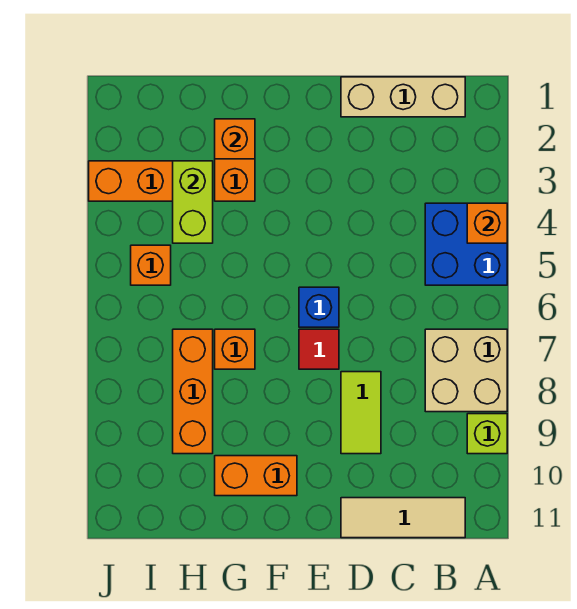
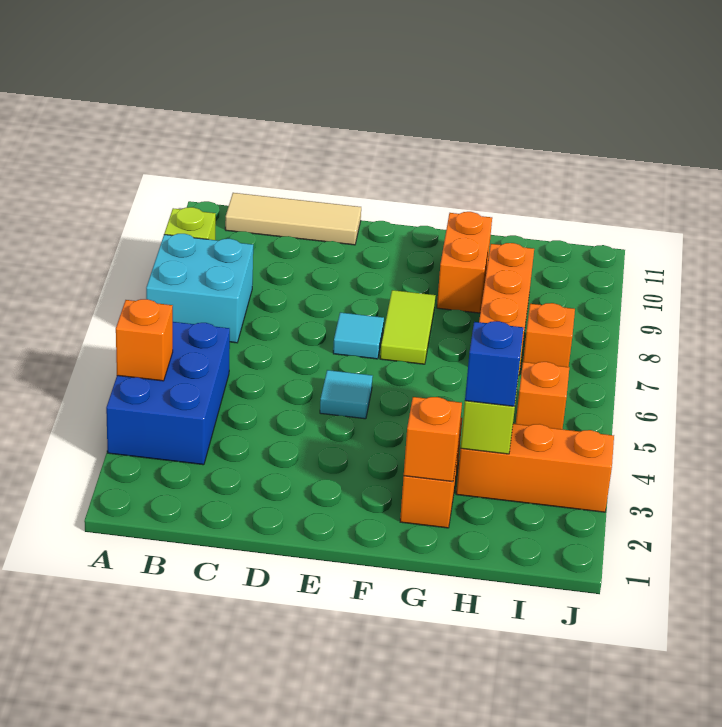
blue 2x2 brick [425,203,507,285] -> blue 2x3 brick [106,322,230,465]
tan 2x2 brick [425,329,507,412] -> cyan 2x2 brick [146,234,253,343]
tan 1x3 brick [341,77,465,117] -> none
lime 1x2 tile [341,372,381,454] -> lime 1x2 tile moved to [380,290,436,364]
none -> cyan 1x1 tile [320,370,373,419]
blue 1x1 brick [299,287,339,327] -> blue 1x1 brick moved to [465,321,523,406]
red 1x1 tile [299,329,339,369] -> cyan 1x1 tile [333,313,384,359]
orange 1x2 brick [215,456,297,496] -> orange 1x2 brick turned to [437,212,492,313]
orange 1x1 brick [215,329,255,369] -> orange 1x1 brick moved to [523,303,575,367]

